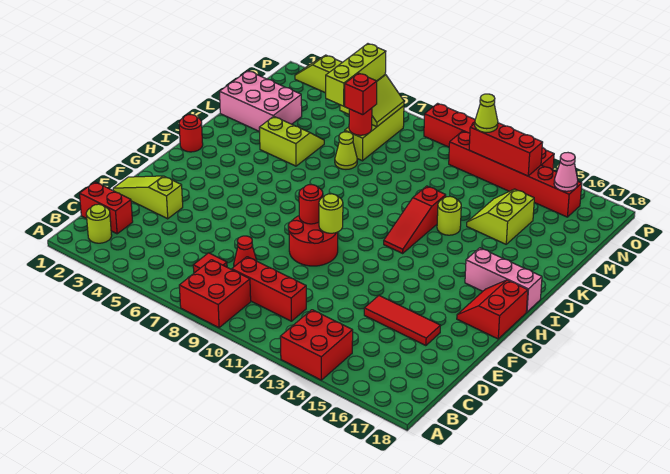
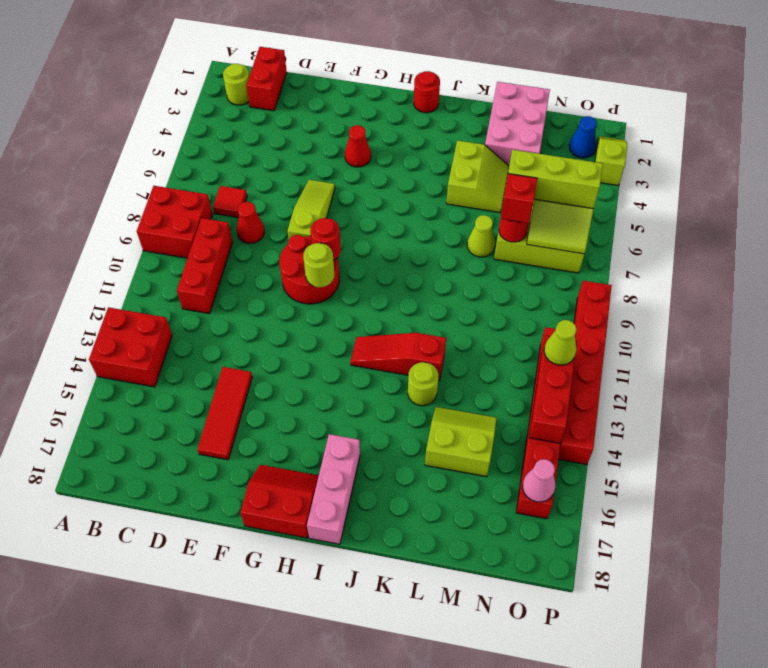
lime 1x3 slope [113,176,183,219] -> lime 1x3 slope moved to [288,180,335,239]
none -> red 1x1 cone [345,125,371,167]
none -> blue 1x1 cone [569,116,597,158]

